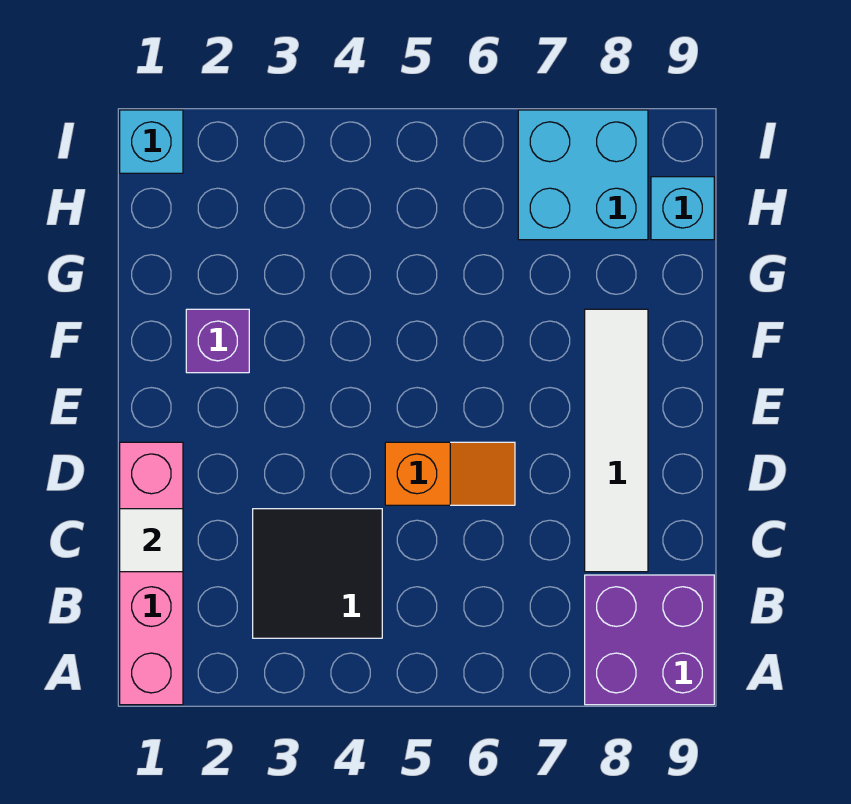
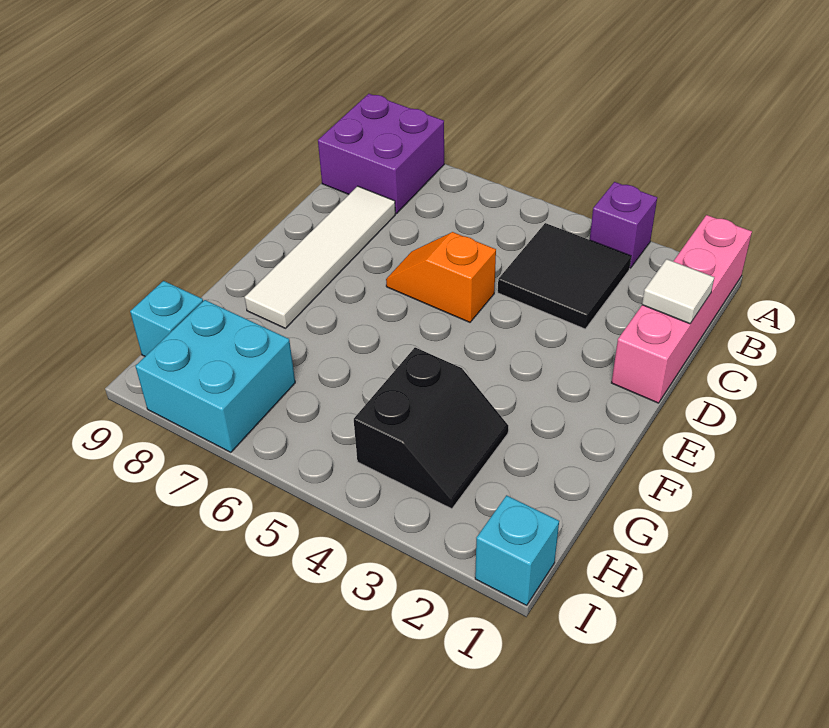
purple 1x1 brick [186,309,249,373] -> purple 1x1 brick moved to [590,182,657,268]
none -> black 2x2 slope [354,347,508,509]

